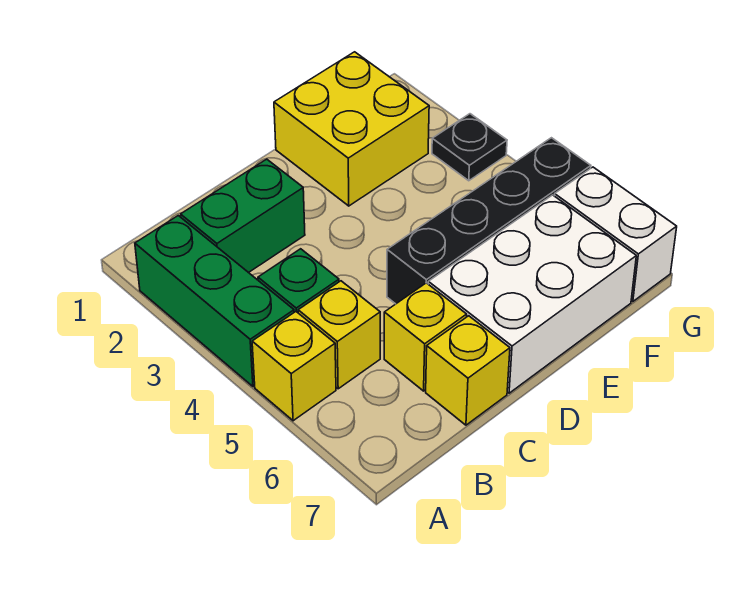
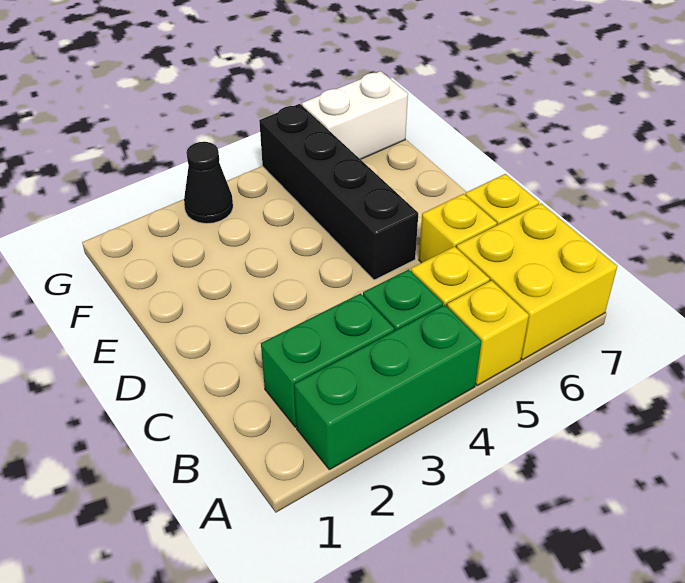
green 1x2 brick [181,159,305,273] -> green 1x2 brick turned to [261,293,394,427]
white 2x3 brick [428,195,636,393] -> none
yellow 2x2 brick [274,52,429,206] -> yellow 2x2 brick moved to [457,204,617,360]
black 1x1 plate [432,114,507,181] -> black 1x1 cone [184,142,233,224]

